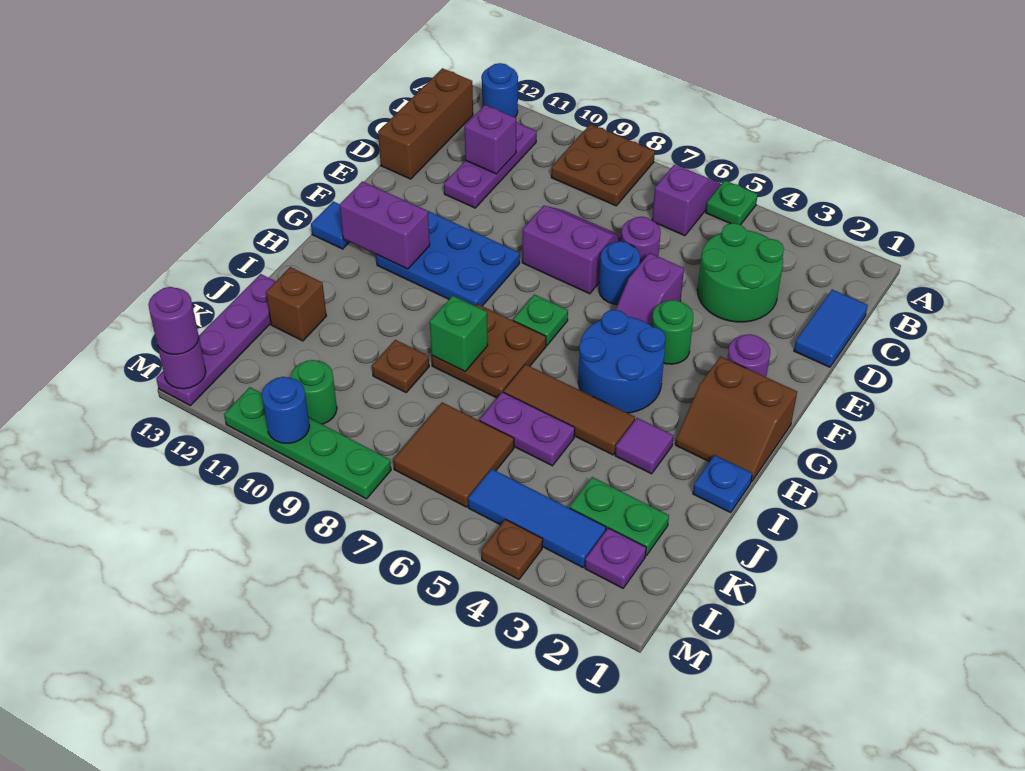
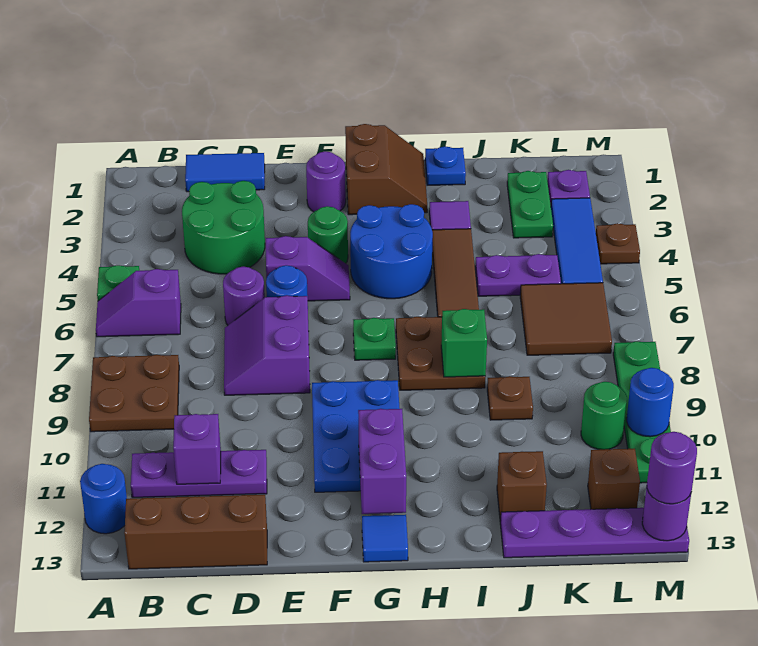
purple 1x2 plate [480,392,575,466] -> purple 1x2 plate turned to [475,254,561,296]
none -> brown 1x1 brick [588,449,640,509]

